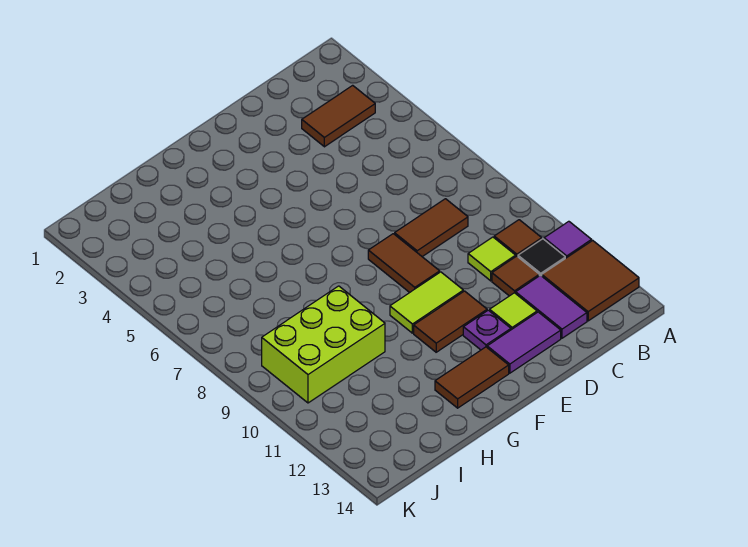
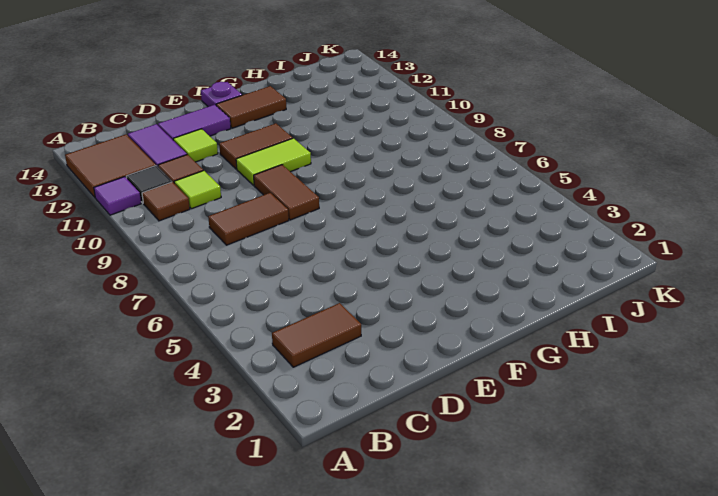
purple 1x1 plate [463,310,511,350] -> purple 1x1 plate moved to [201,82,242,107]
lime 2x3 brick [262,286,385,403] -> none

